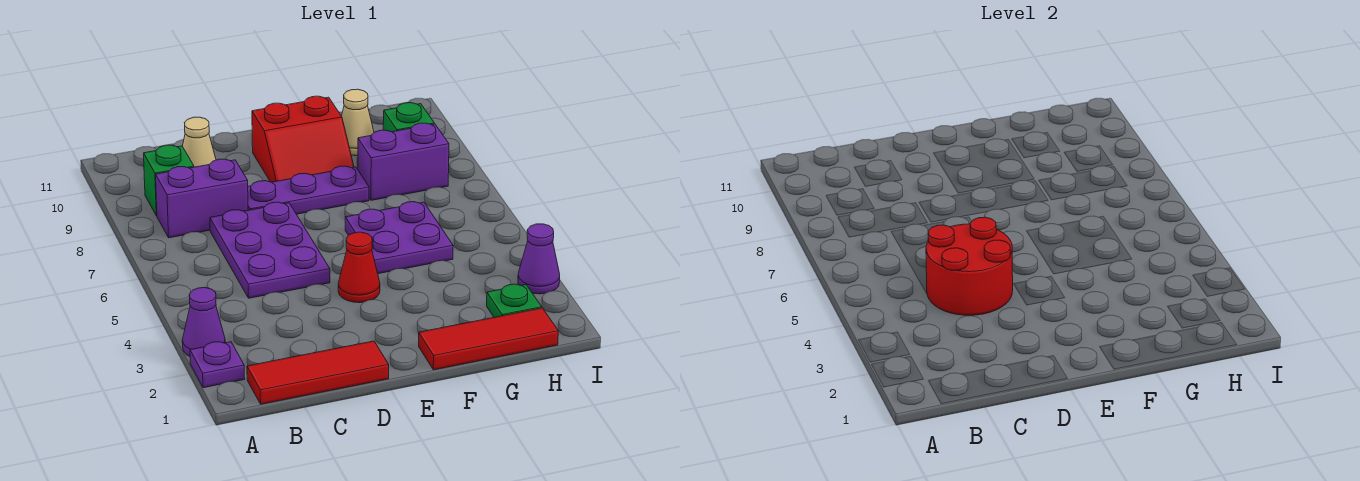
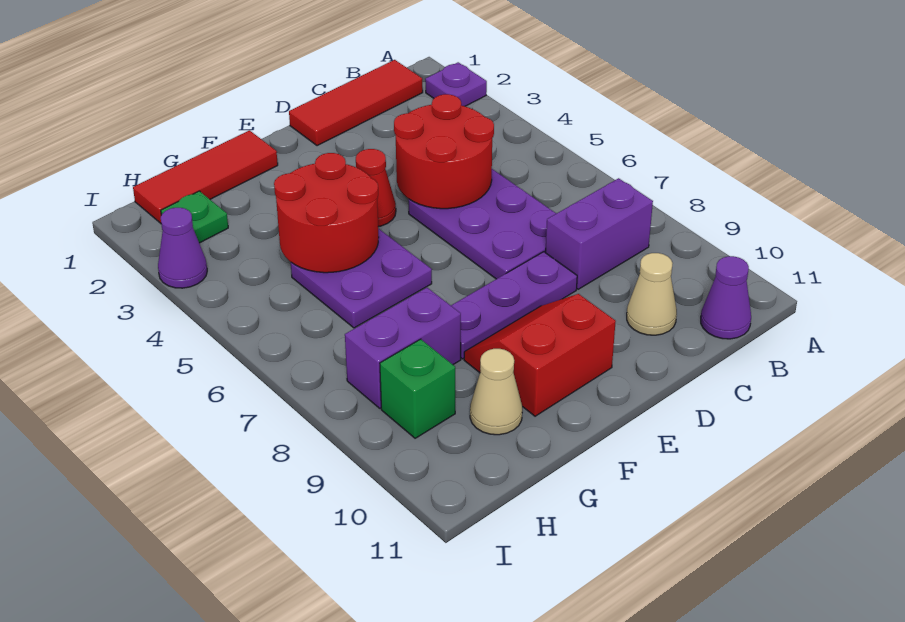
purple 1x1 cone [182,288,225,356] -> purple 1x1 cone moved to [701,256,751,339]
green 1x1 brick [144,145,194,216] -> none
none -> red 2x2 round brick [274,153,379,273]

